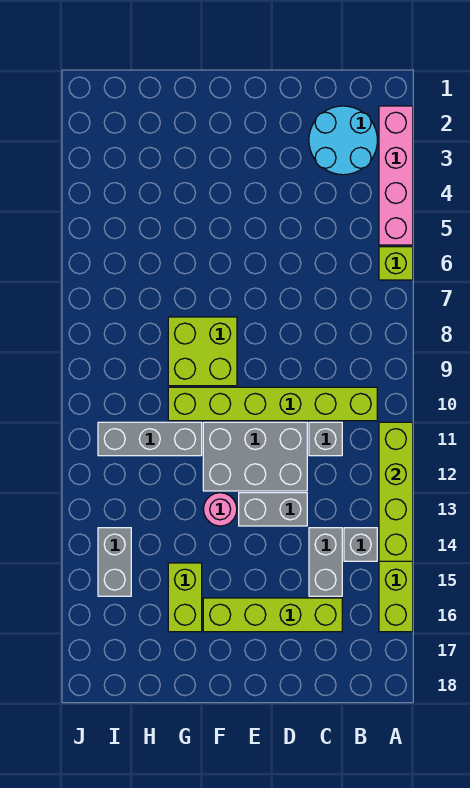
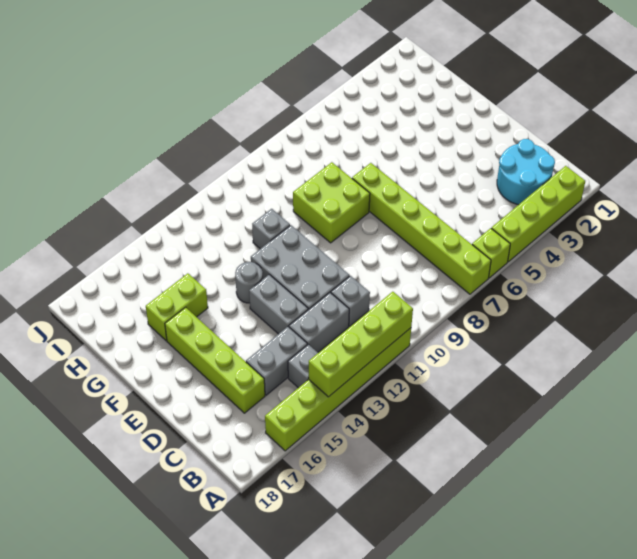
pink 1x4 brick [379,106,413,245] -> lime 1x4 brick [491,166,585,262]
lime 1x6 brick [168,387,377,421] -> lime 1x6 brick moved to [352,163,491,294]
pink 1x1 round brick [203,493,237,526] -> grey 1x1 round brick [235,262,263,303]
grey 1x3 brick [98,422,202,456] -> grey 1x1 brick [252,209,290,249]
grey 1x2 brick [98,528,131,596] -> grey 1x2 brick moved to [289,293,349,352]

